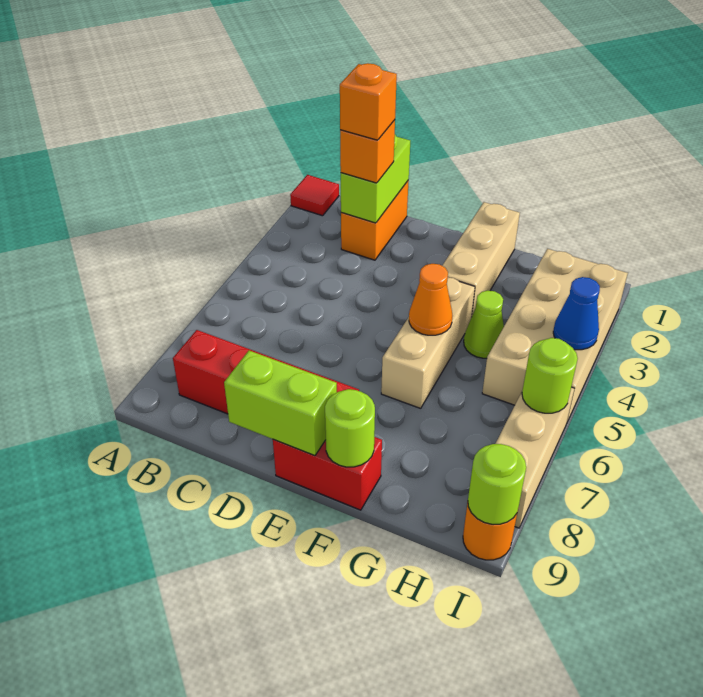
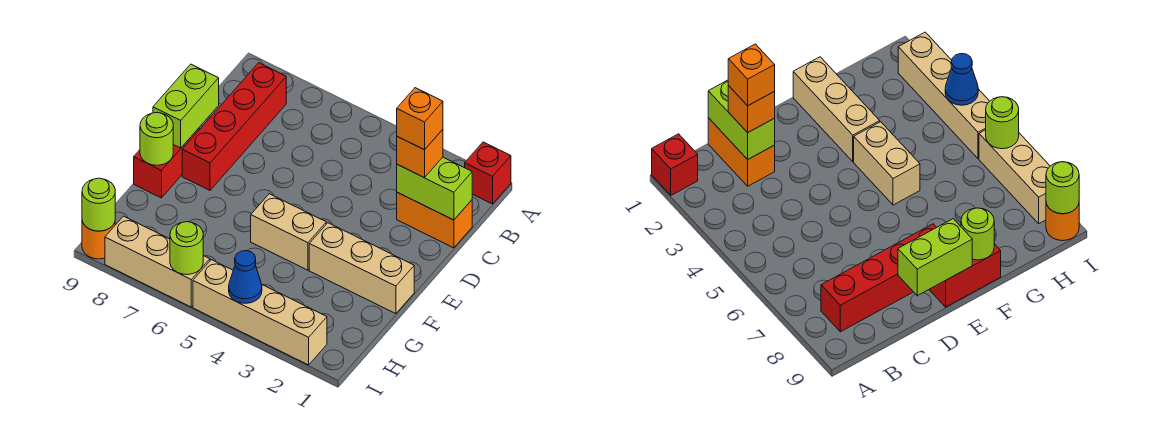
red 1x1 tile [290,175,339,216] -> red 1x1 brick [465,142,511,204]
tan 1x3 brick [381,277,475,408] -> tan 1x2 brick [251,194,326,270]
orange 1x1 cone [409,264,452,335] -> none
lime 1x1 cone [464,291,504,358] -> none
tan 2x4 brick [482,249,628,422] -> tan 1x4 brick [193,260,327,365]

